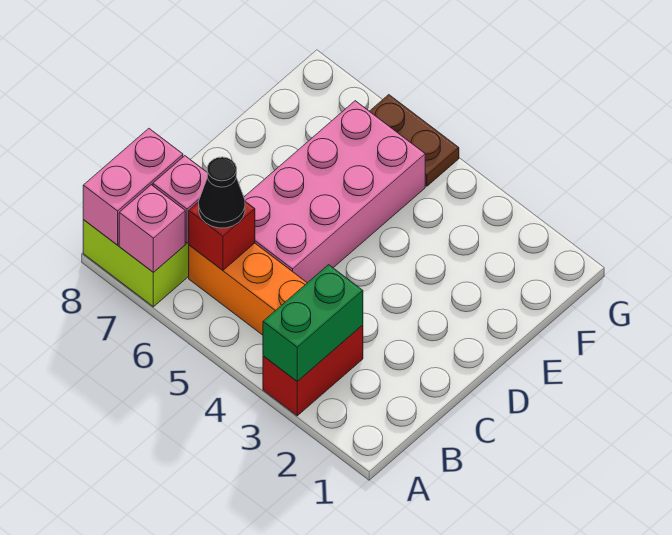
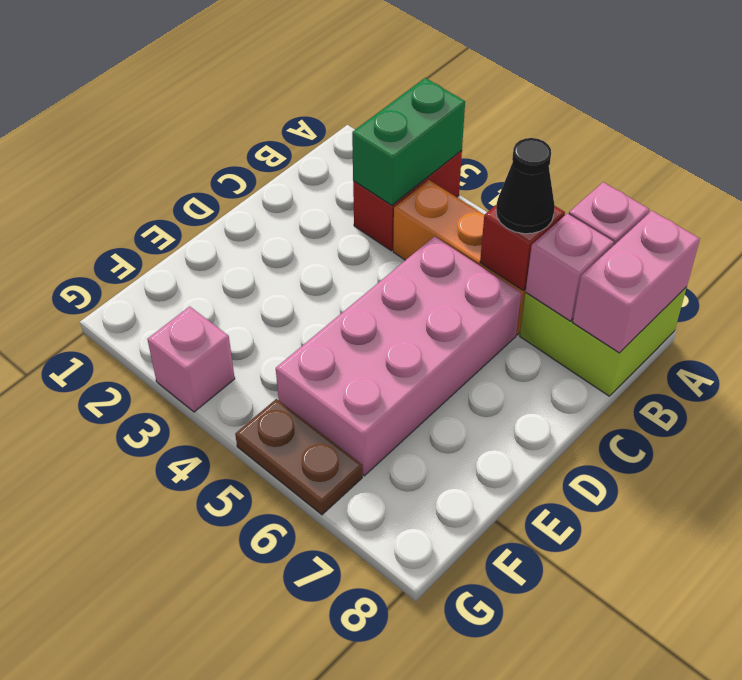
none -> pink 1x1 brick [147,306,235,412]

